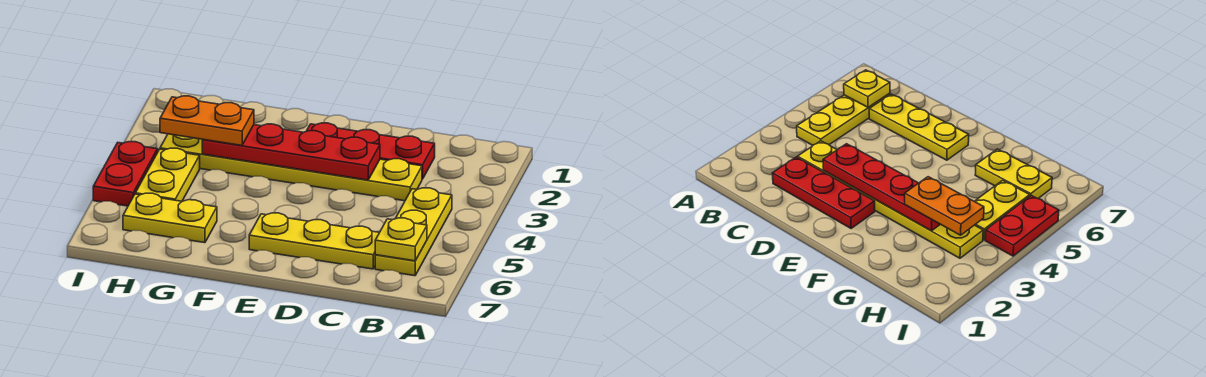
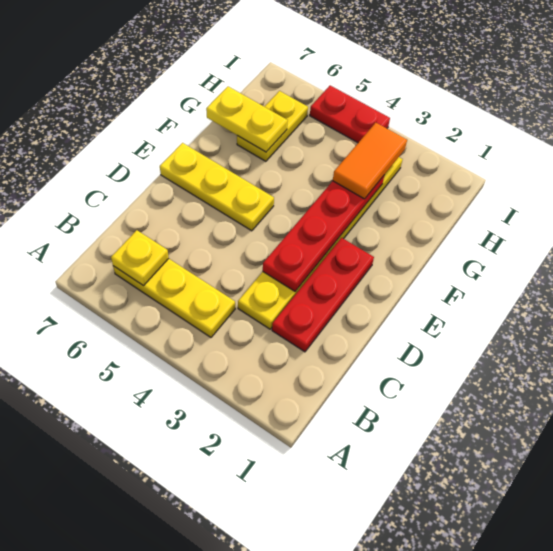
yellow 1x3 plate [249,213,379,269] -> yellow 1x3 plate turned to [160,143,274,231]
orange 1x2 plate [160,96,254,145] -> orange 1x2 tile [333,123,407,199]
yellow 1x2 plate [135,148,200,201] -> yellow 1x2 plate moved to [206,86,288,152]

